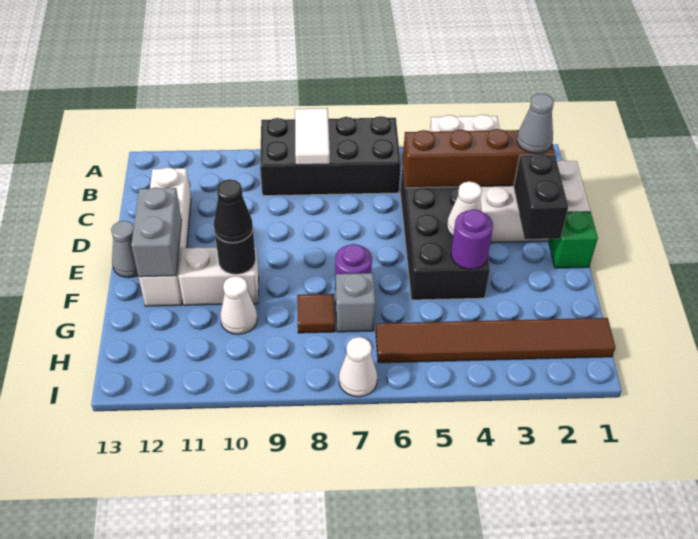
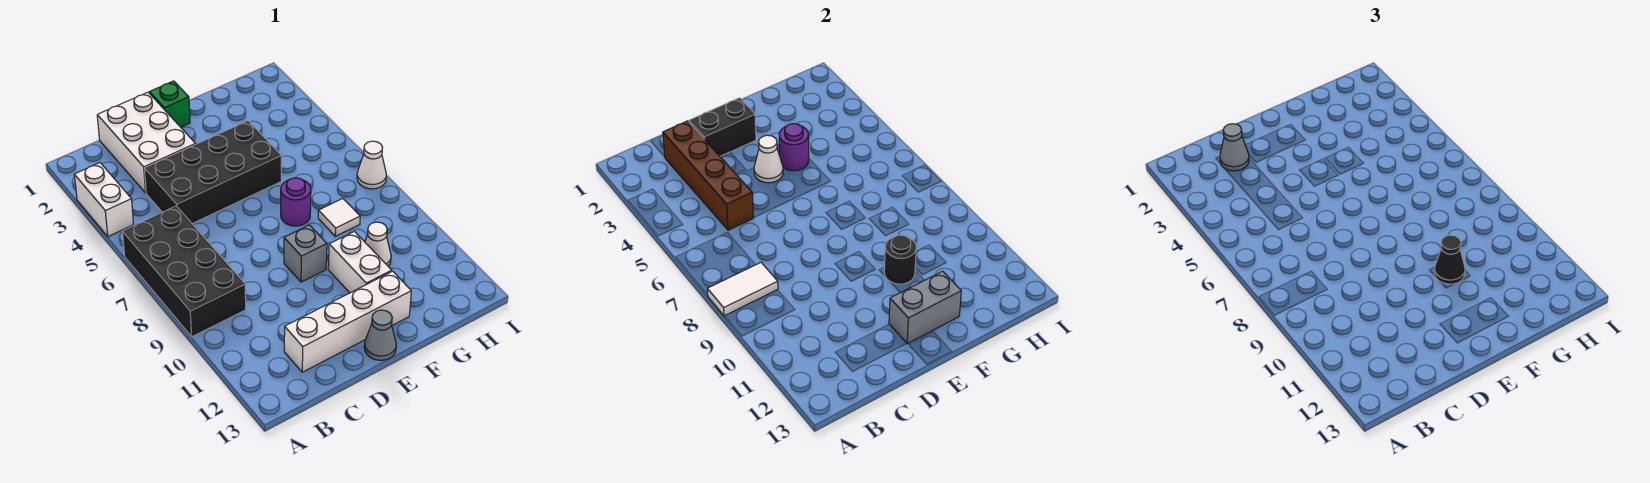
grey 1x1 brick [336,273,375,332] -> grey 1x1 brick moved to [284,225,327,282]
brown 1x1 tile [297,294,335,333] -> white 1x1 tile [318,199,360,236]
brown 1x6 tile [376,318,616,363] -> none

